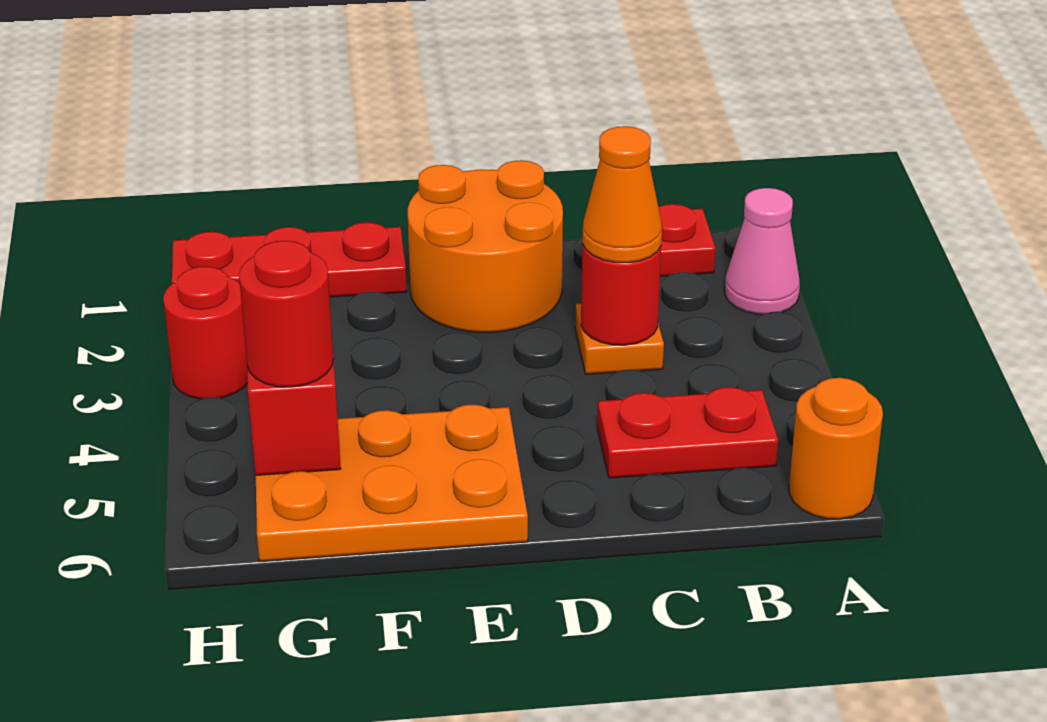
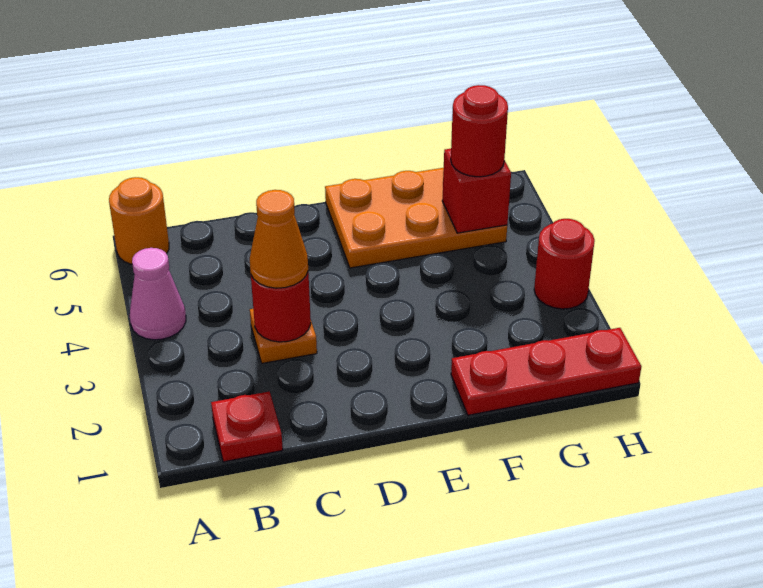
pink 1x1 cone [725,188,800,314] -> pink 1x1 cone moved to [130,248,186,340]
red 1x2 plate [597,387,778,478] -> none
orange 2x2 round brick [408,160,563,332] -> none

